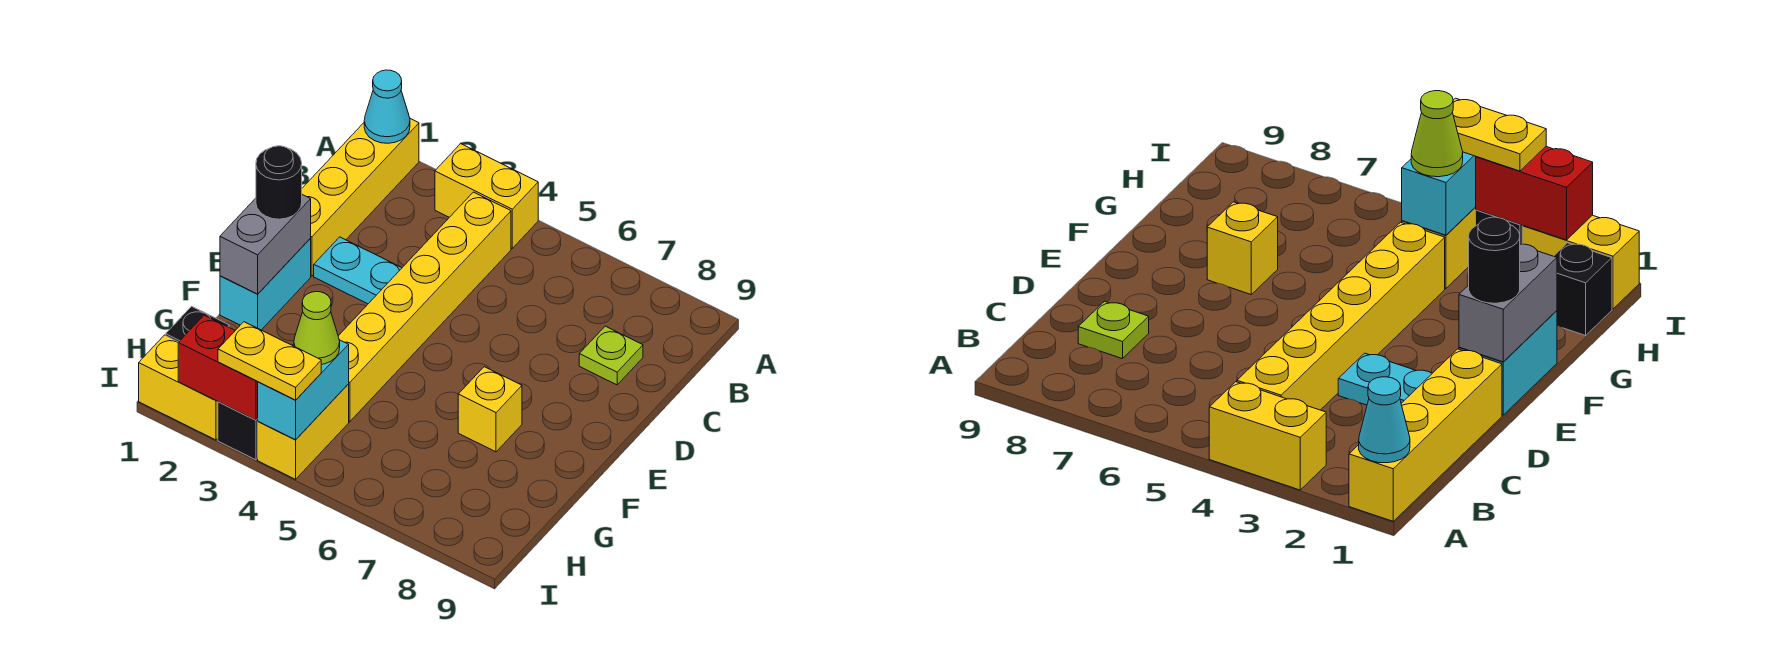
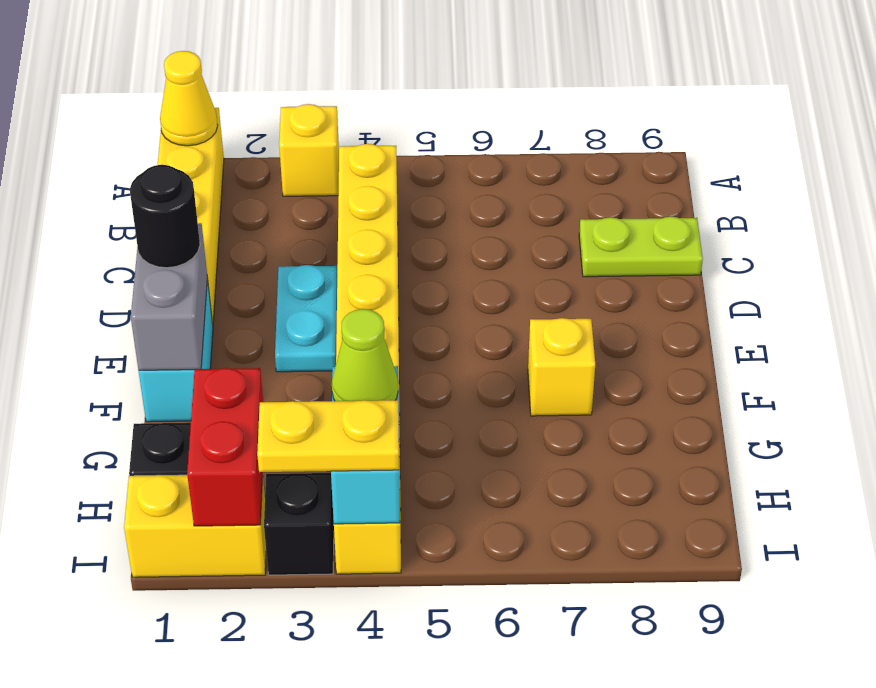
cyan 1x1 cone [364,70,410,143] -> yellow 1x1 cone [160,51,218,146]
yellow 1x2 brick [435,144,538,248] -> yellow 1x1 brick [279,104,339,196]
lime 1x1 plate [579,326,643,385] -> lime 1x2 plate [579,217,703,277]
cyan 1x2 plate [314,237,402,304] -> cyan 1x2 plate turned to [275,265,337,372]
red 1x2 brick [178,315,258,420] -> red 1x2 brick turned to [187,368,263,526]

